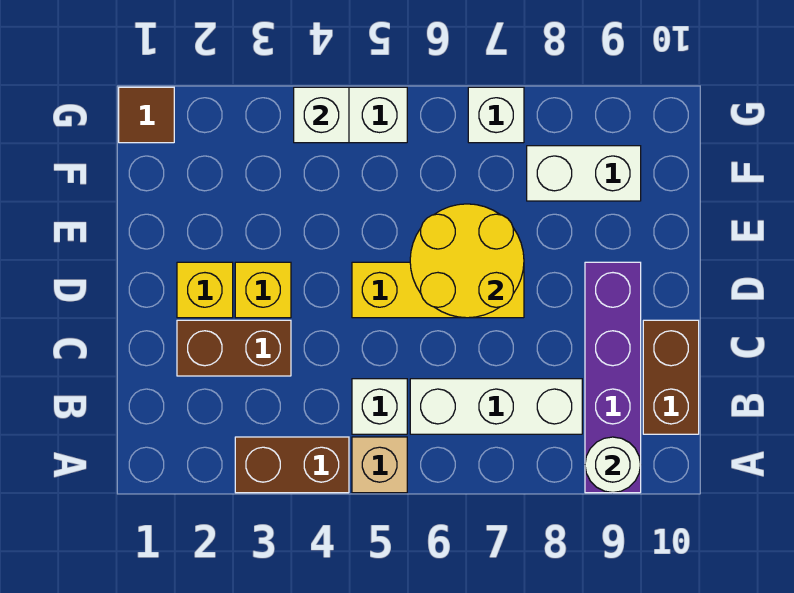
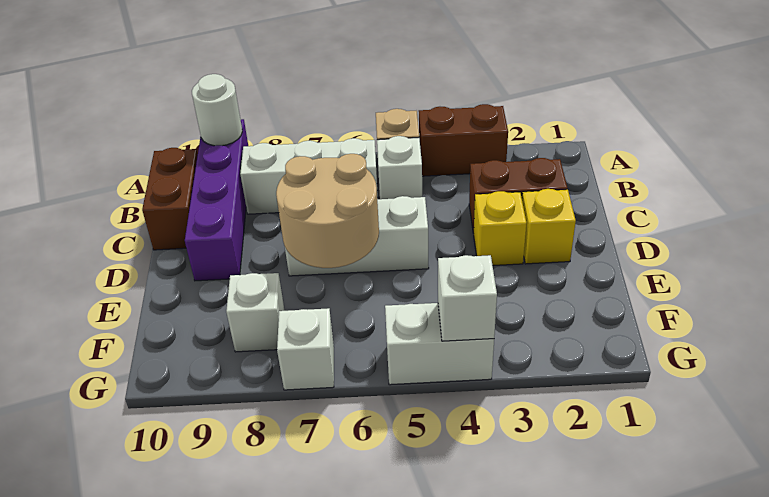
yellow 1x3 brick [352,262,524,318] -> white 1x3 brick [285,196,429,276]
yellow 2x2 round brick [410,204,524,318] -> tan 2x2 round brick [276,154,379,268]
white 1x2 brick [527,146,641,201] -> white 1x1 brick [226,273,285,352]
brown 1x1 tile [119,87,174,143] -> none

